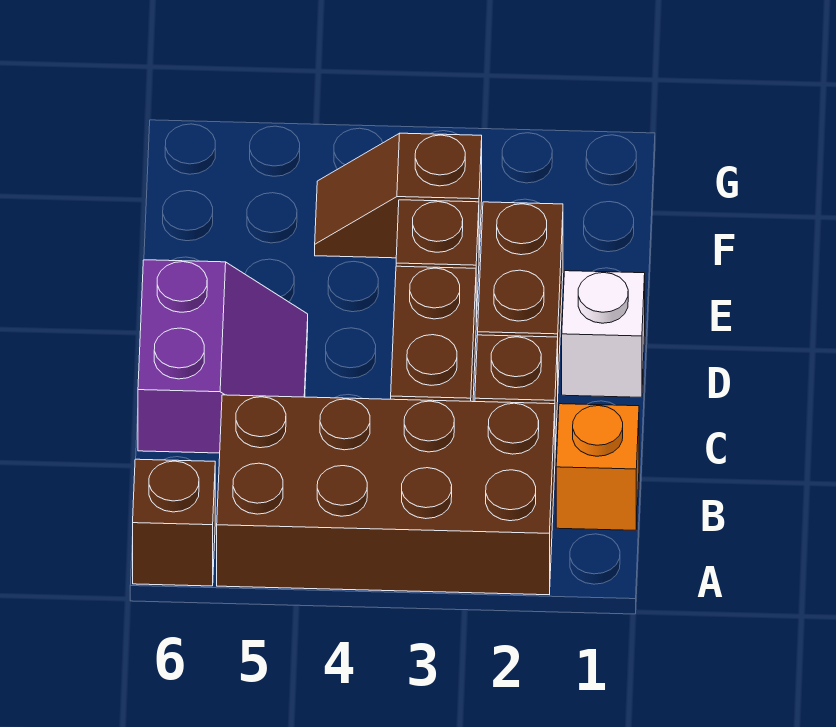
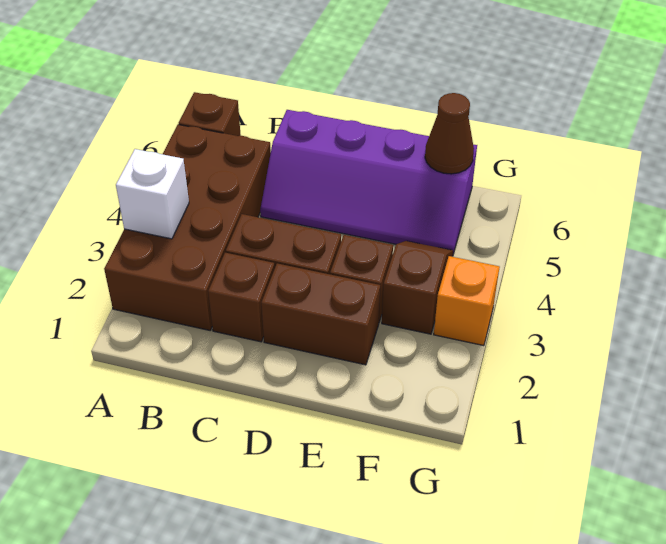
orange 1x1 brick [556,404,639,530] -> orange 1x1 brick moved to [434,256,500,346]
purple 2x2 slope [138,260,308,453] -> purple 2x4 slope [260,110,477,254]
white 1x1 brick [562,271,645,397] -> white 1x1 brick moved to [116,149,189,239]
none -> brown 1x1 cone [425,93,474,174]

